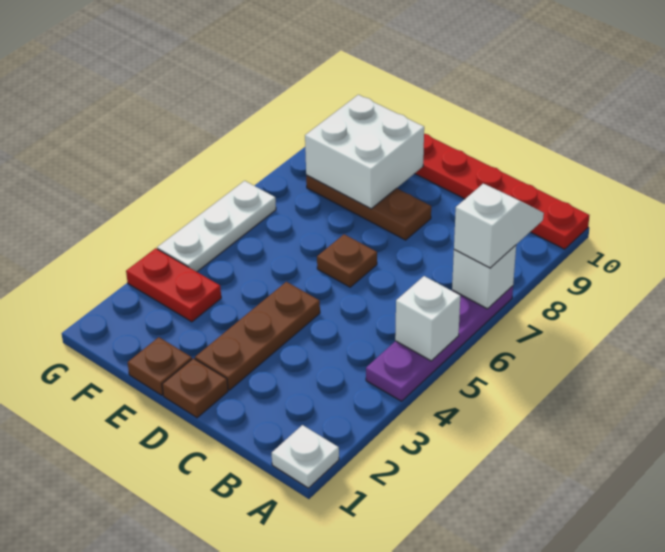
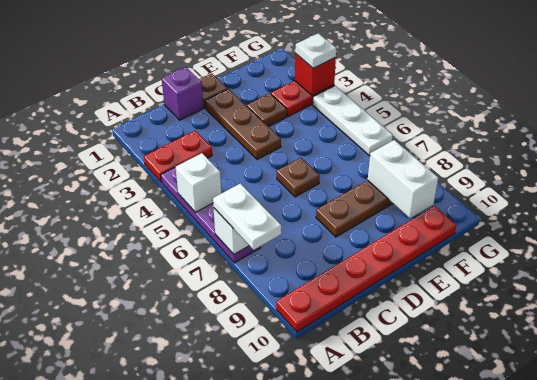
white 1x1 plate [272,425,339,488] -> white 1x1 plate moved to [295,33,336,68]
none -> red 1x2 plate [144,131,212,182]
white 1x2 slope [454,184,544,268] -> white 1x2 plate [213,183,281,250]
none -> purple 1x1 brick [162,67,203,120]
brown 1x1 plate [128,337,192,395] -> brown 1x1 plate moved to [247,93,287,127]
white 2x2 brick [305,95,424,209] -> white 1x2 brick [368,140,438,218]
none -> red 1x1 brick [295,54,336,96]

